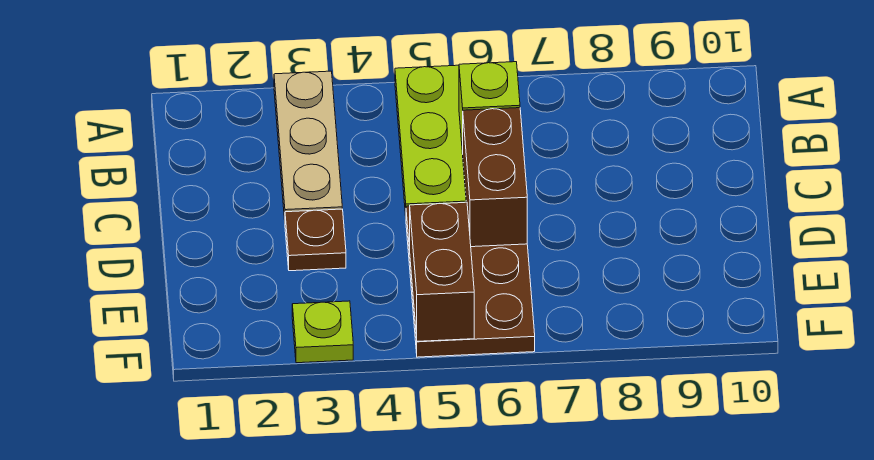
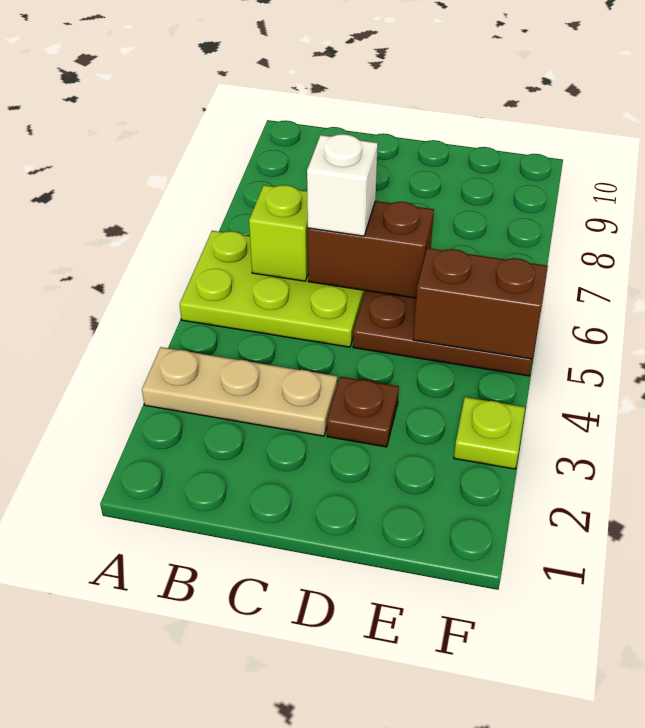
none -> white 1x1 brick [307,134,378,236]

